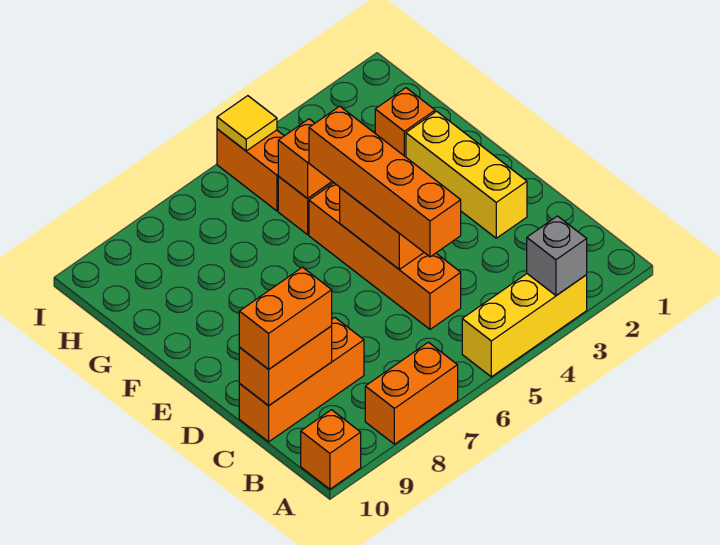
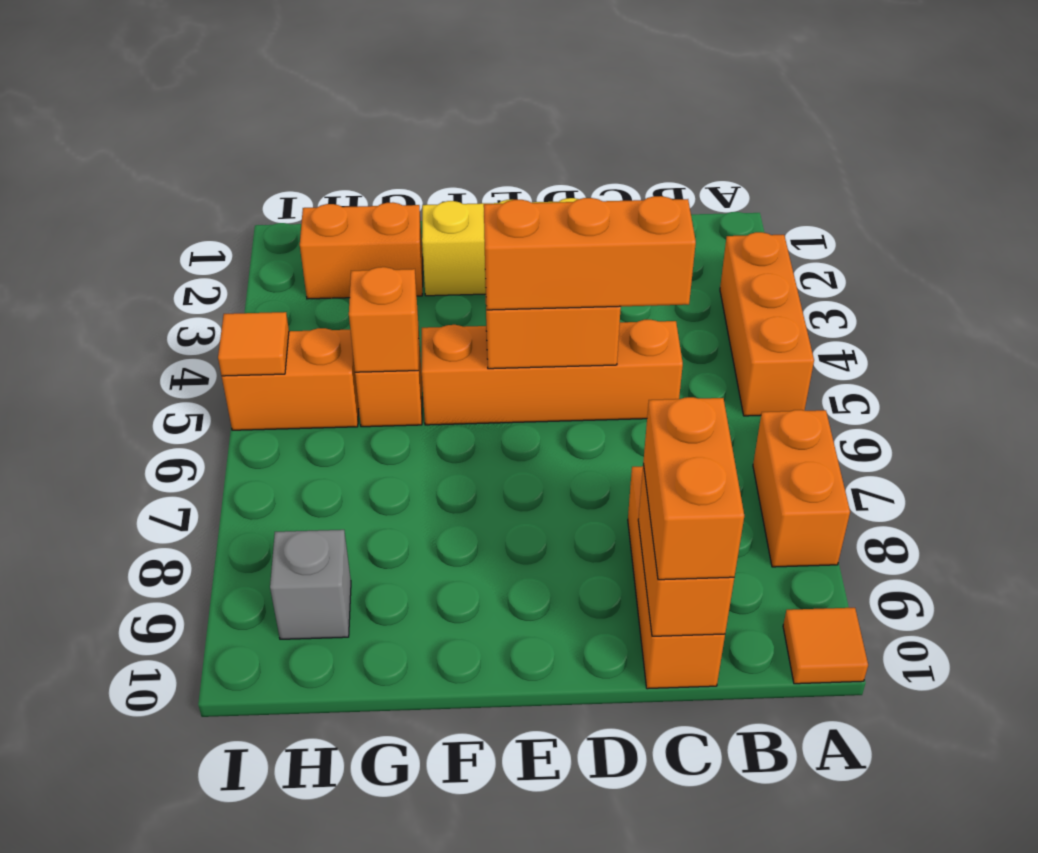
yellow 1x3 brick [462,274,587,377] -> orange 1x3 brick [720,232,814,416]
grey 1x1 brick [527,216,587,296] -> grey 1x1 brick moved to [270,530,351,639]
orange 1x1 brick [301,410,361,489] -> orange 1x1 tile [783,608,868,684]
orange 1x4 brick [309,106,461,257] -> orange 1x3 brick [484,196,696,310]
orange 1x1 brick [375,88,435,157] -> orange 1x2 brick [300,202,423,299]
yellow 1x1 tile [217,96,277,151] -> orange 1x1 tile [218,312,289,376]

